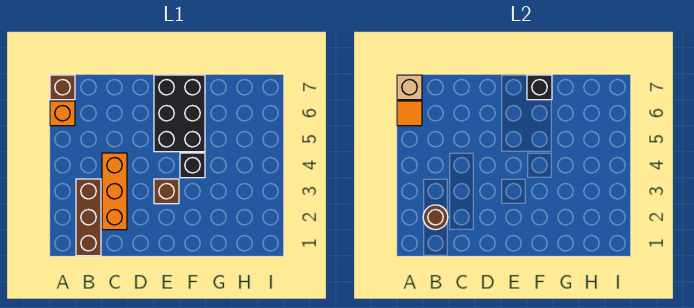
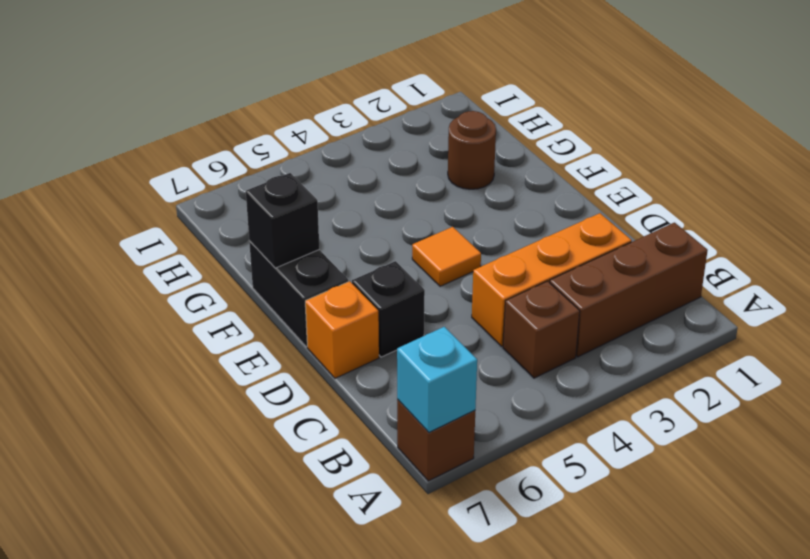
orange 1x1 brick [50,101,75,126] -> orange 1x1 brick moved to [305,281,379,378]
orange 1x1 tile [397,101,422,126] -> orange 1x1 tile moved to [412,227,481,286]
tan 1x1 brick [397,75,422,100] -> cyan 1x1 brick [397,327,477,432]
brown 1x1 round brick [423,205,448,230] -> brown 1x1 round brick moved to [448,111,496,189]
brown 1x1 brick [154,179,179,204] -> brown 1x1 brick moved to [503,281,580,378]
black 2x3 brick [154,75,205,152] -> black 1x2 brick [249,241,348,347]
black 1x1 brick [180,153,205,178] -> black 1x1 brick moved to [352,261,425,357]

